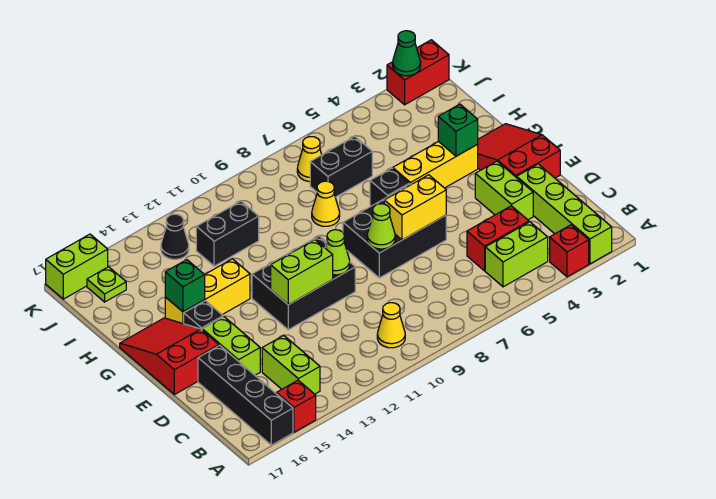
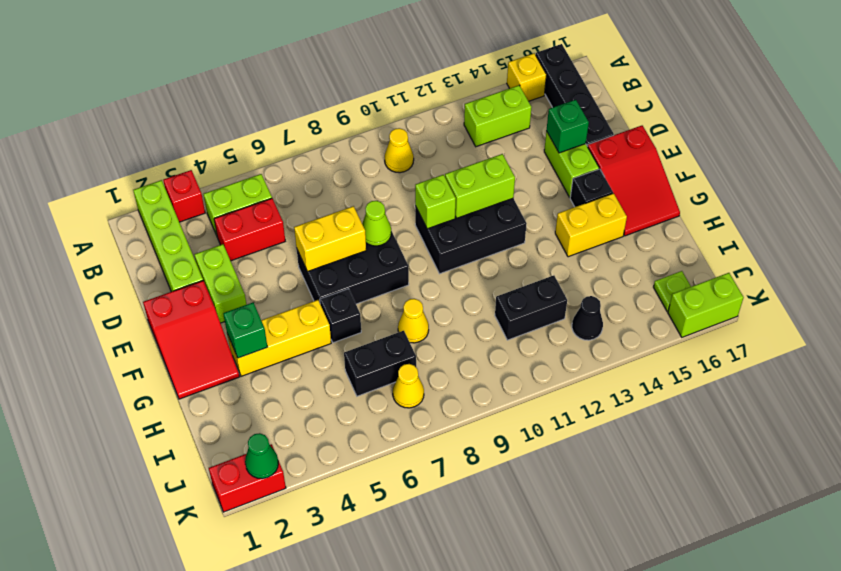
red 1x1 brick [276,380,316,432] -> yellow 1x1 brick [507,53,546,101]
lime 1x2 brick [262,335,320,394] -> lime 1x2 brick turned to [464,85,531,147]
lime 1x1 cone [325,230,350,275] -> lime 1x1 brick [415,175,456,229]
yellow 1x3 brick [165,259,250,324] -> yellow 1x2 brick [555,193,627,257]
green 1x1 brick [165,260,205,312] -> green 1x1 brick moved to [546,100,589,153]

